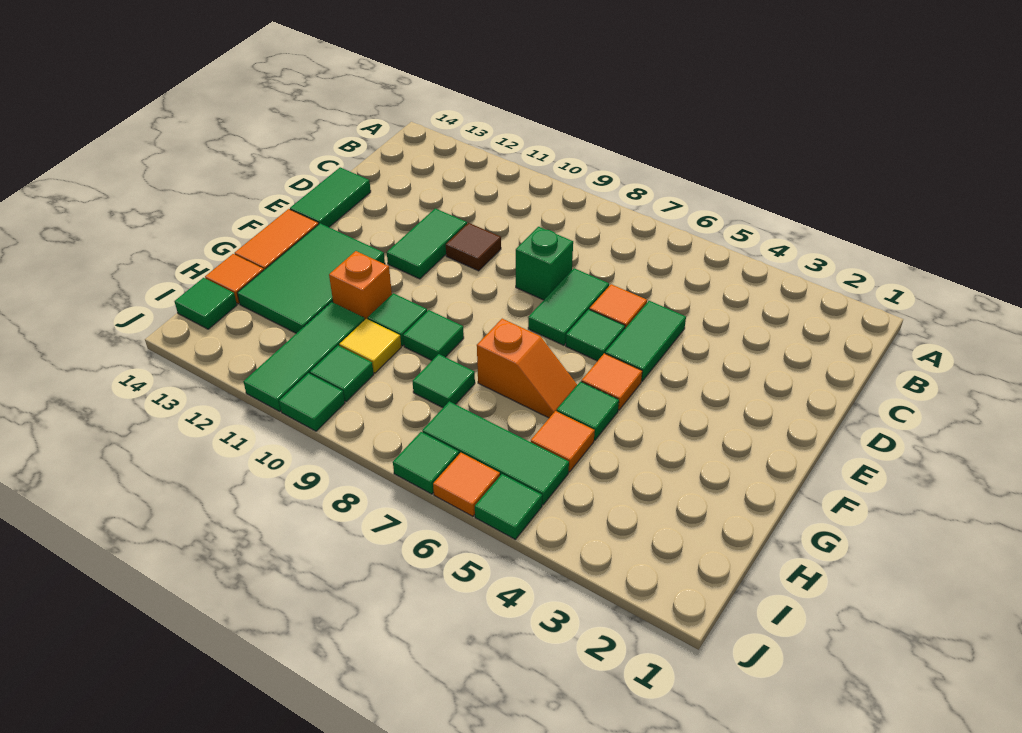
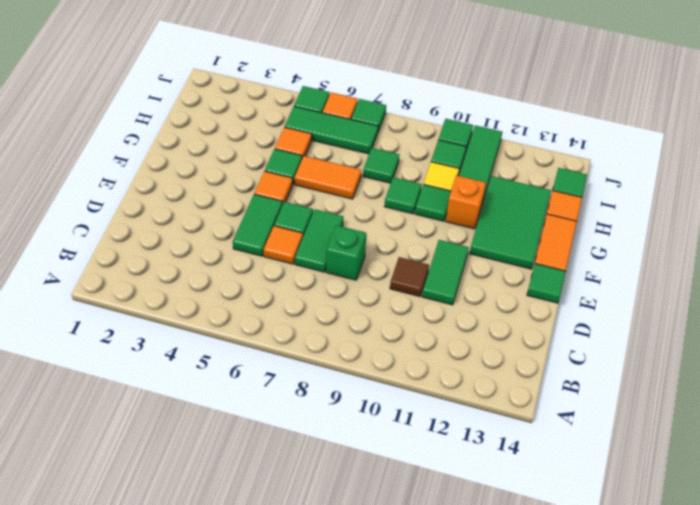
green 1x2 tile [290,167,371,227] -> green 1x1 tile [527,264,566,303]
orange 1x2 slope [477,319,577,418] -> orange 1x2 tile [294,156,361,199]

